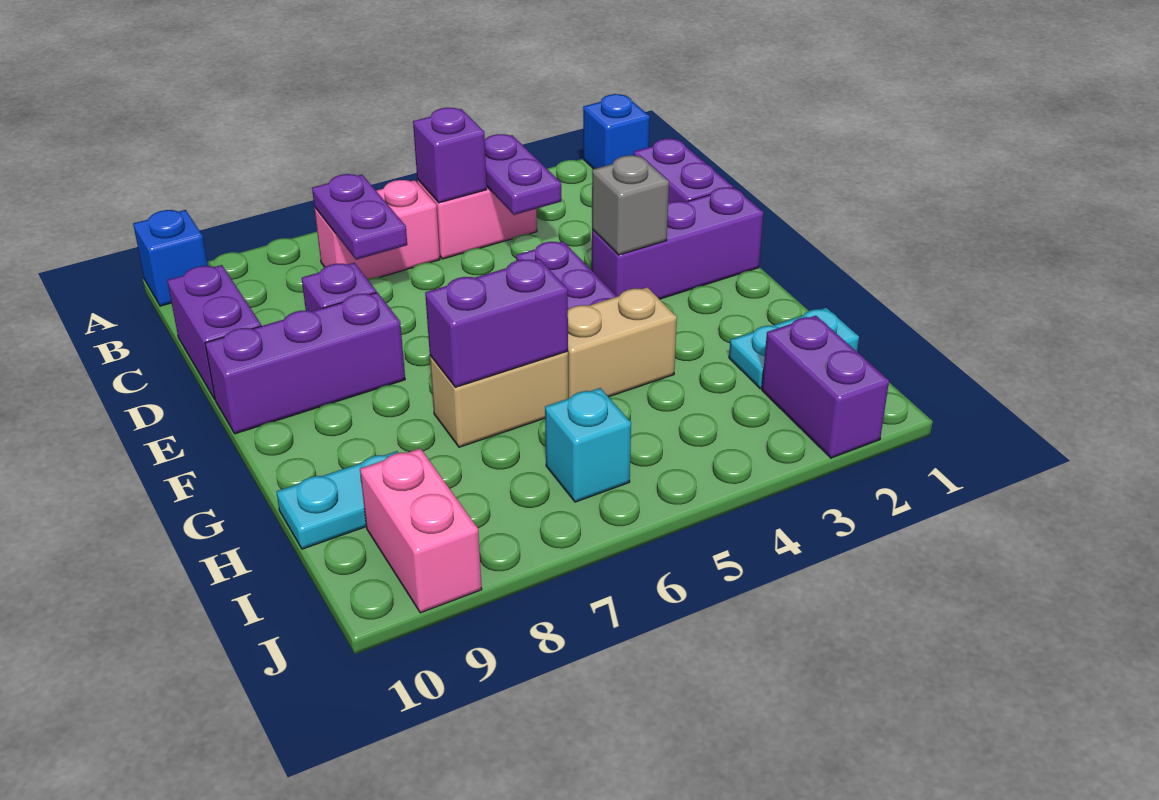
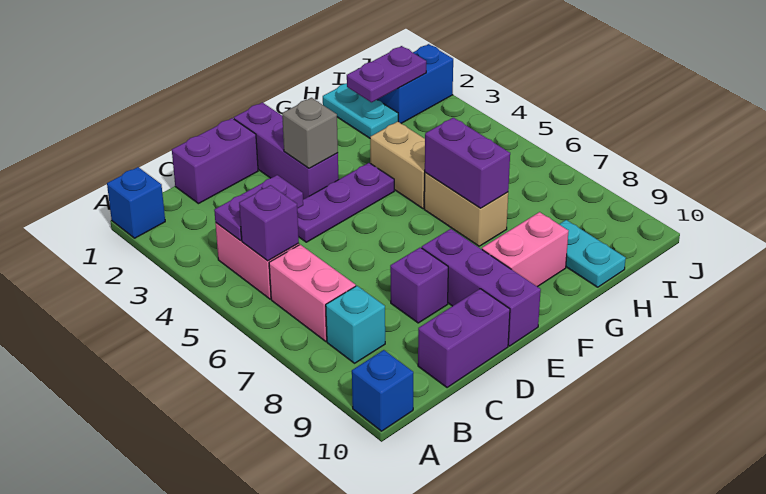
purple 1x2 plate [312,174,407,260] -> purple 1x2 plate moved to [347,46,426,102]
purple 1x2 brick [762,316,889,458] -> blue 1x2 brick [377,44,453,124]
cyan 1x1 brick [545,388,631,502] -> cyan 1x1 brick moved to [326,286,385,363]
pink 1x2 brick [360,448,482,613] -> pink 1x2 brick moved to [482,212,568,287]

